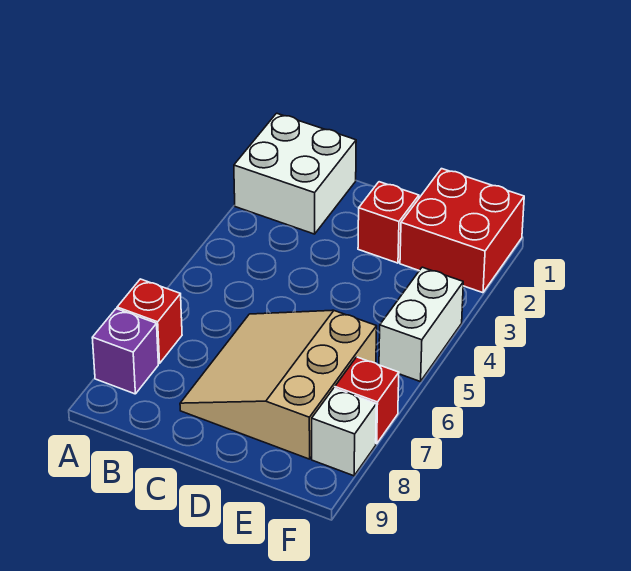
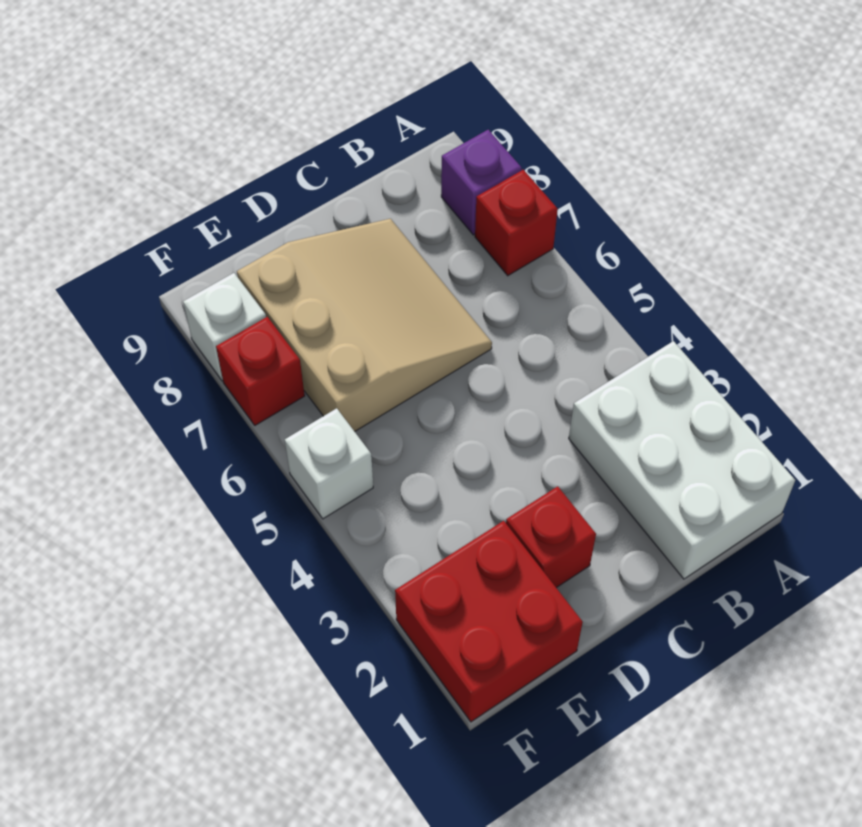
white 2x2 brick [234,113,356,234] -> white 2x3 brick [569,341,795,579]
white 1x2 brick [379,267,463,382] -> white 1x1 brick [285,408,373,519]

